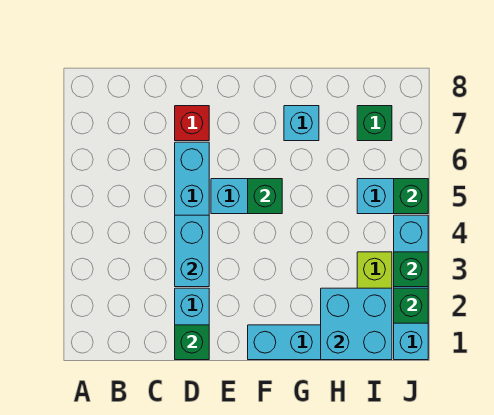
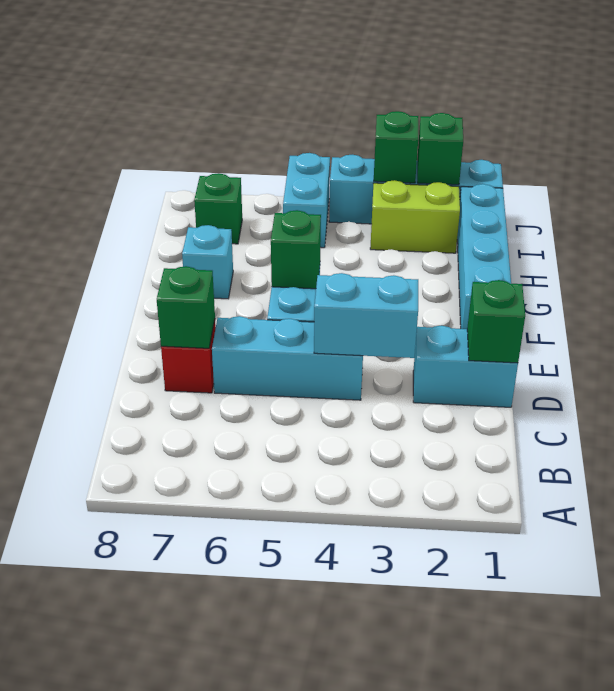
cyan 2x2 brick [321,288,392,360] -> none
green 1x1 brick [394,179,428,214] -> green 1x1 brick moved to [157,266,215,348]

